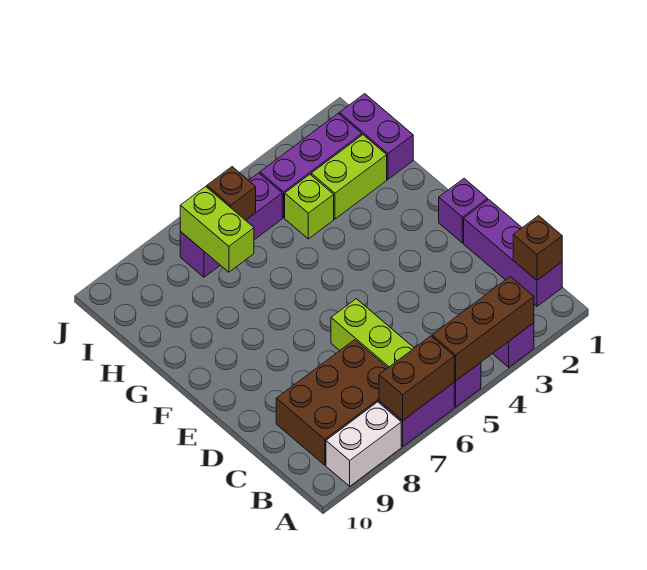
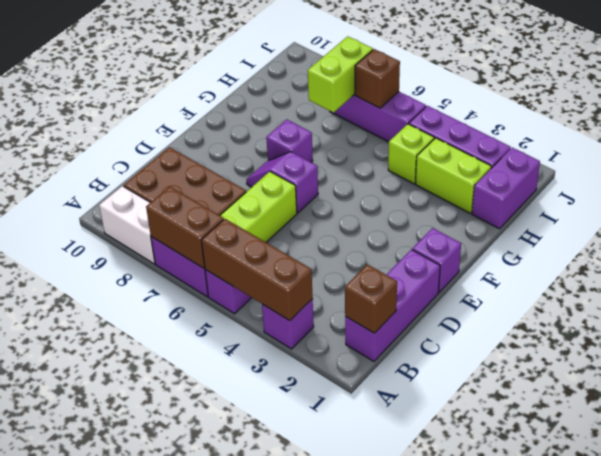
none -> purple 1x2 slope [246,152,318,213]
none -> purple 1x1 brick [266,119,313,162]

